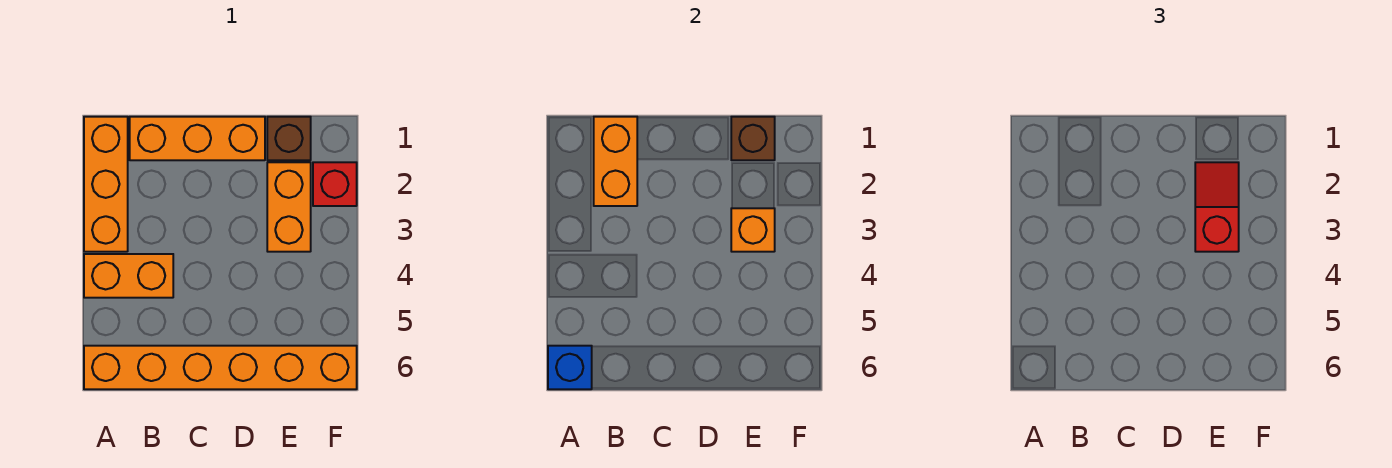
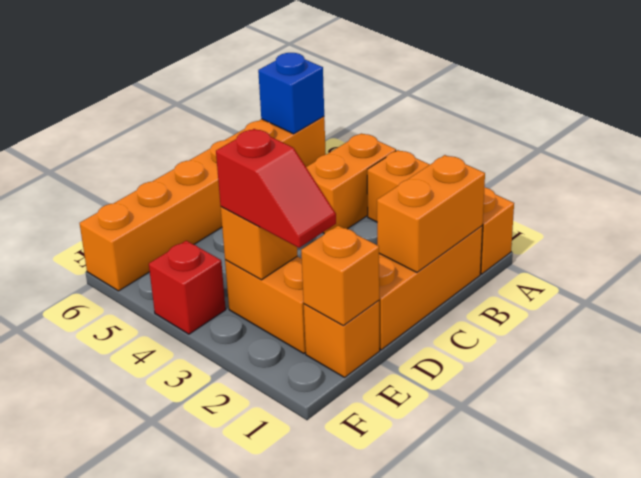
orange 1x2 brick [594,117,637,206] -> orange 1x2 brick turned to [377,155,485,272]
brown 1x1 brick [267,117,311,160] -> orange 1x1 brick [304,301,380,377]
brown 1x1 brick [731,117,775,160] -> orange 1x1 brick [301,225,379,326]
red 1x1 brick [313,162,357,206] -> red 1x1 brick moved to [149,241,226,334]

